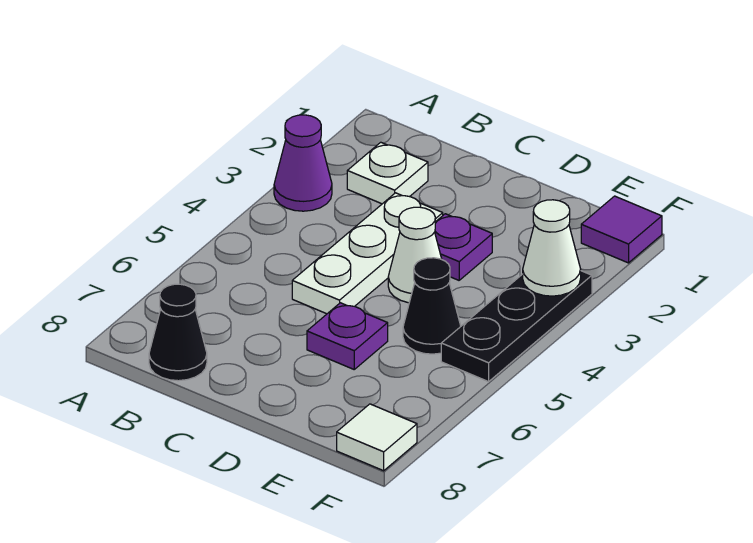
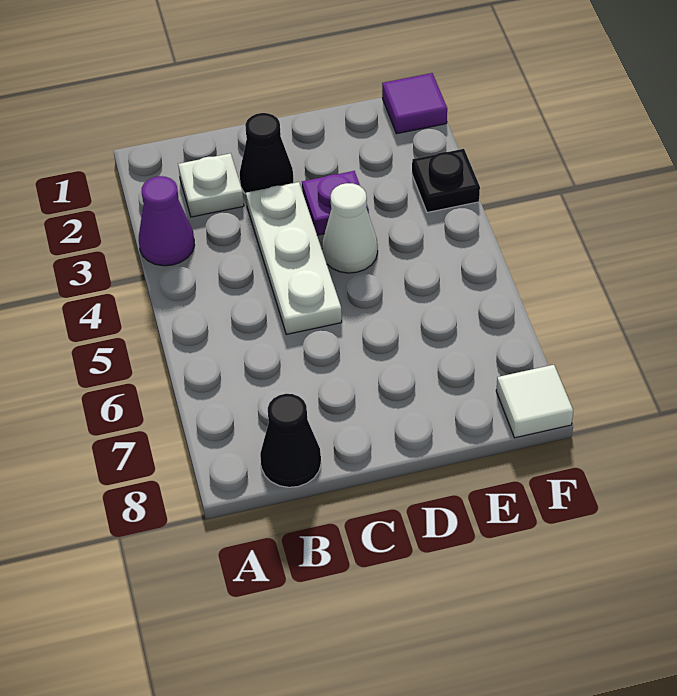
purple 1x1 plate [307,303,388,369] -> none
black 1x1 cone [403,258,461,354] -> black 1x1 cone moved to [240,113,294,194]
black 1x3 plate [441,271,592,382] -> black 1x1 plate [412,149,480,213]
white 1x1 cone [523,200,581,296] -> none

